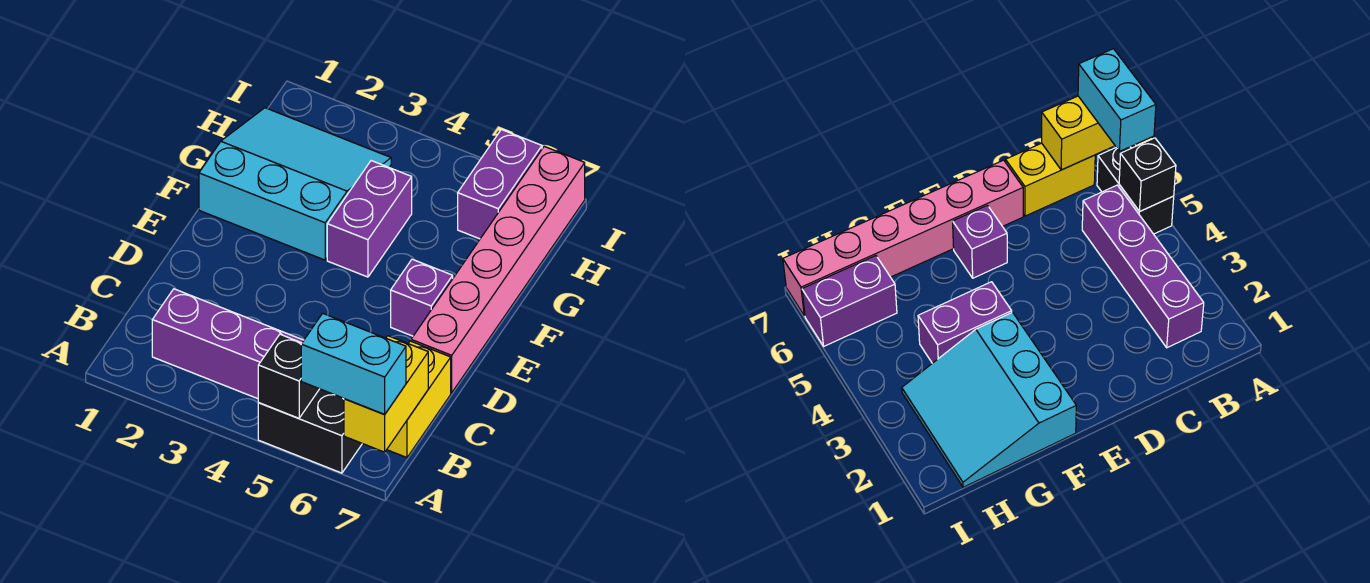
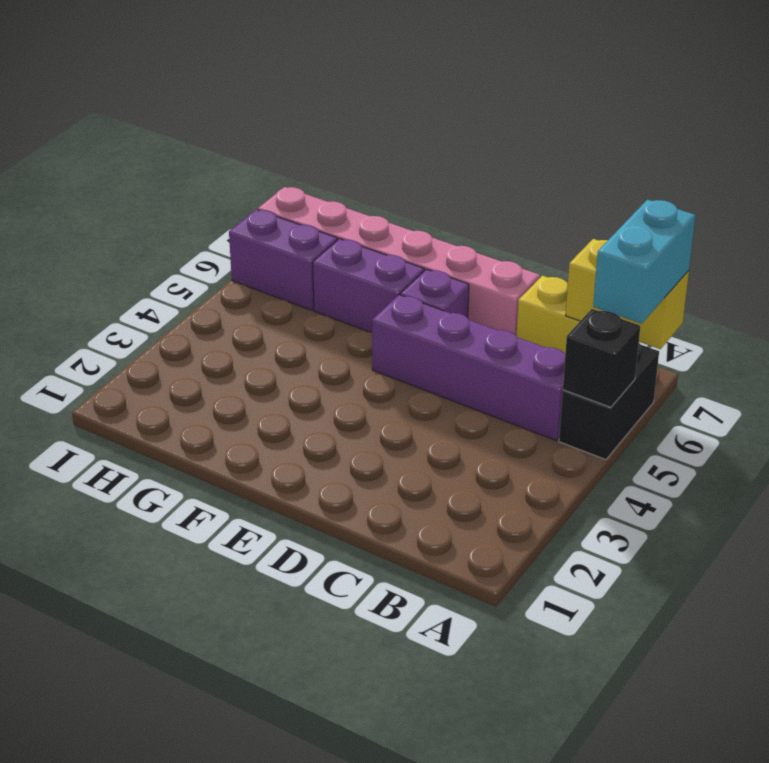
purple 1x4 brick [152,289,304,399] -> purple 1x4 brick turned to [372,295,565,441]
cyan 3x3 slope [199,108,391,260] -> none
purple 1x2 brick [327,161,412,277] -> purple 1x2 brick moved to [313,239,424,333]

